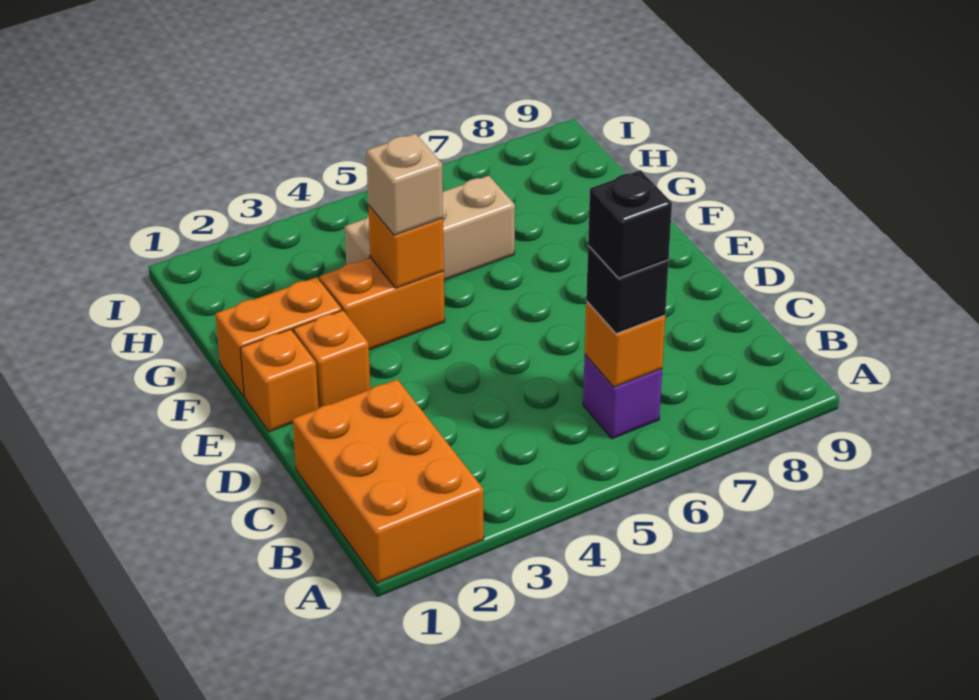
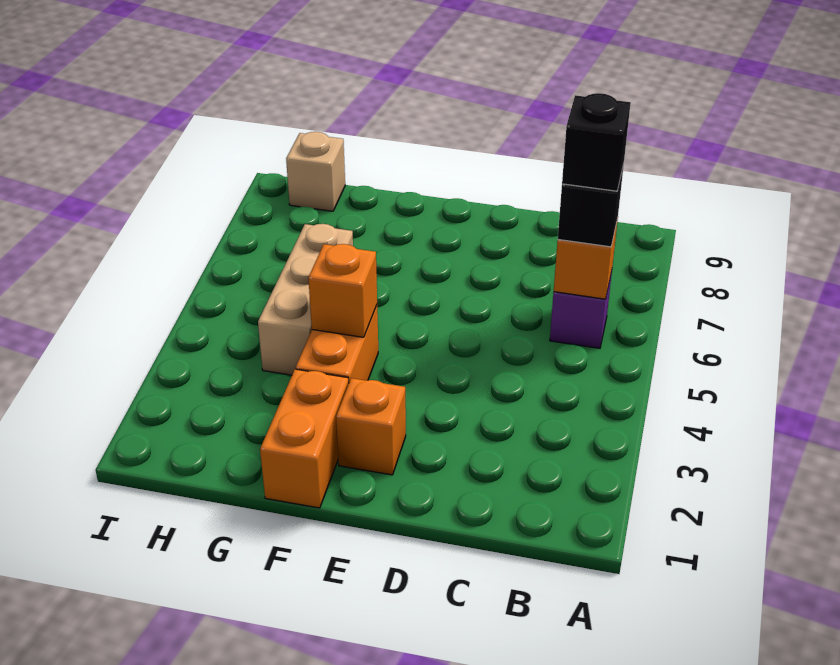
orange 2x3 brick [293,379,484,583] -> none
orange 1x1 brick [240,329,319,432] -> none
tan 1x1 brick [366,134,443,235] -> tan 1x1 brick moved to [286,132,345,211]

